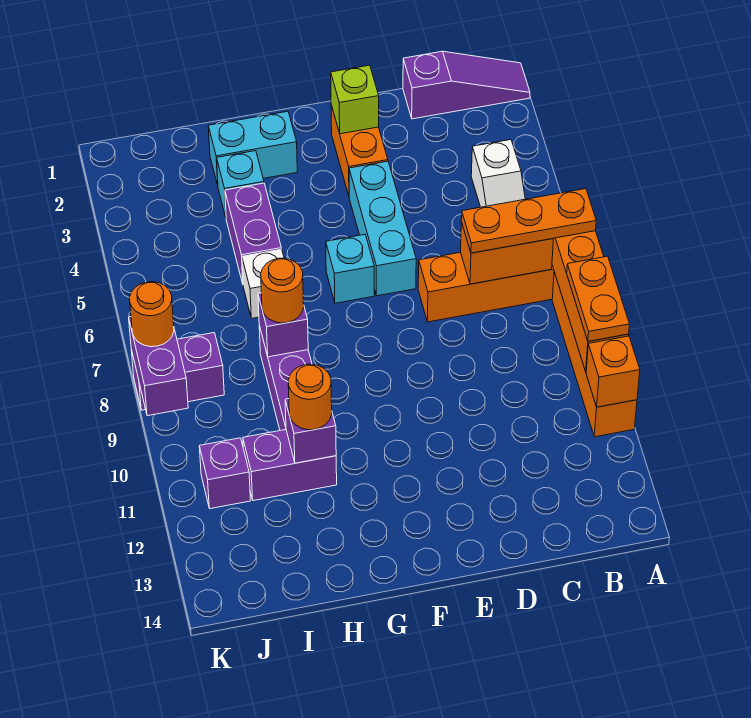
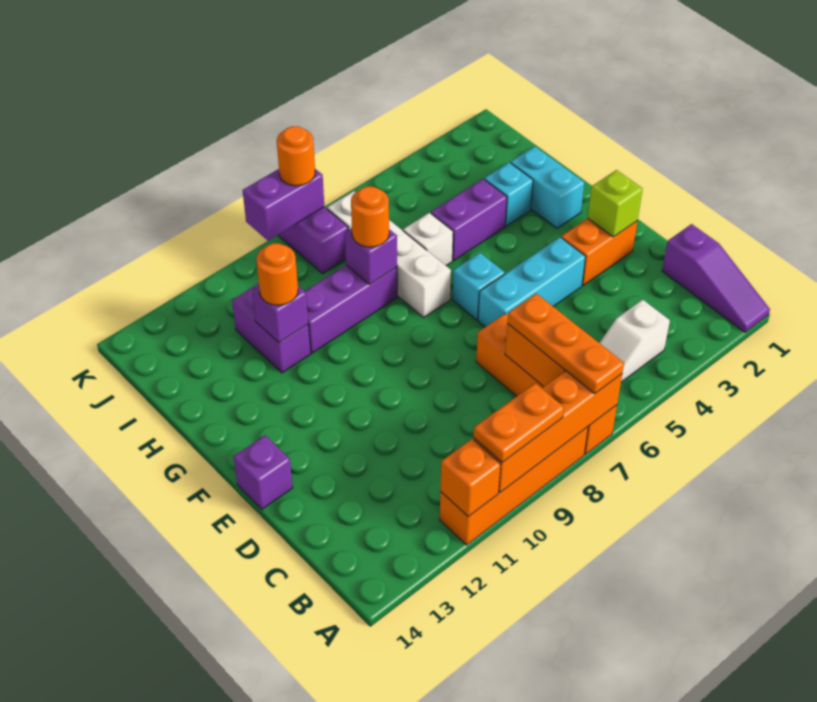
none -> white 1x4 brick [327,191,451,317]
purple 1x1 brick [199,438,251,509] -> purple 1x1 brick moved to [234,435,293,509]

